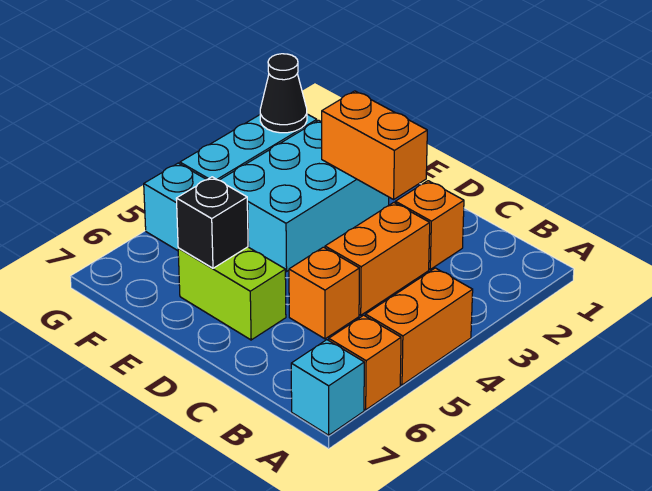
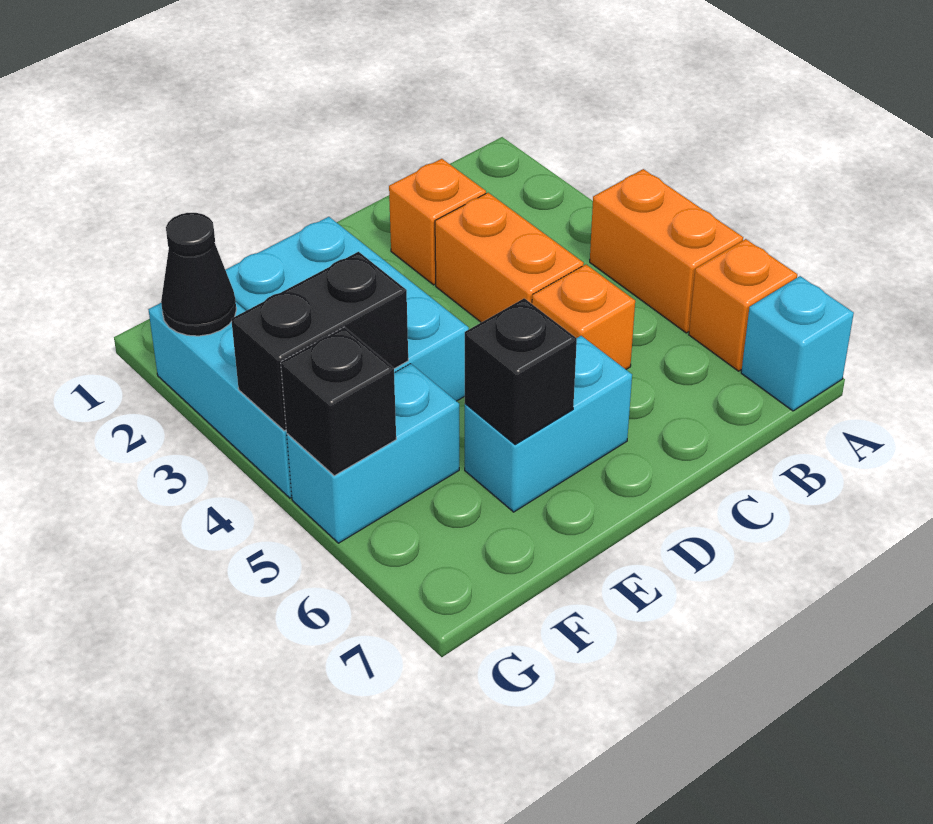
orange 1x2 brick [322,91,427,199] -> none
lime 1x2 brick [178,247,286,340] -> cyan 1x2 brick [465,336,632,512]
none -> black 1x2 brick [231,252,408,431]
none -> black 1x1 brick [281,327,396,476]

